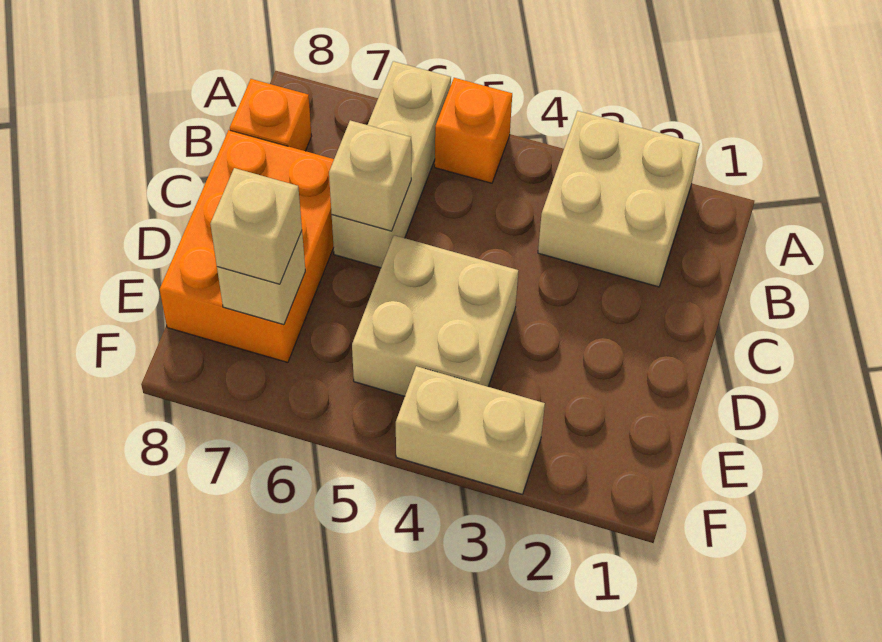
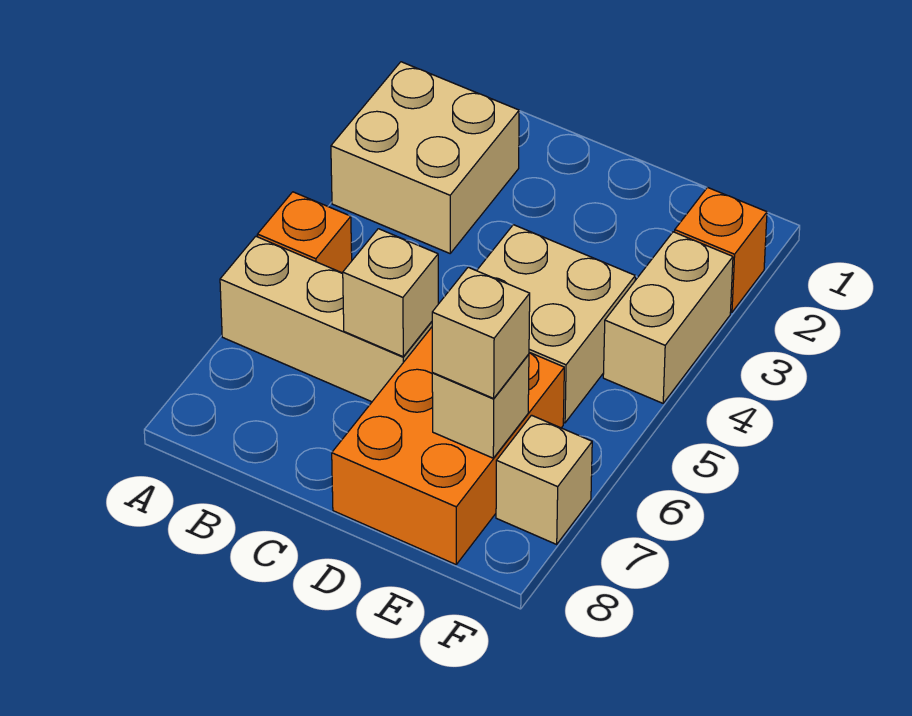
orange 1x1 brick [230,79,312,151] -> orange 1x1 brick moved to [675,188,767,312]
orange 2x3 brick [160,130,334,362] -> orange 2x3 brick turned to [332,327,564,564]
none -> tan 1x1 brick [496,415,592,544]

